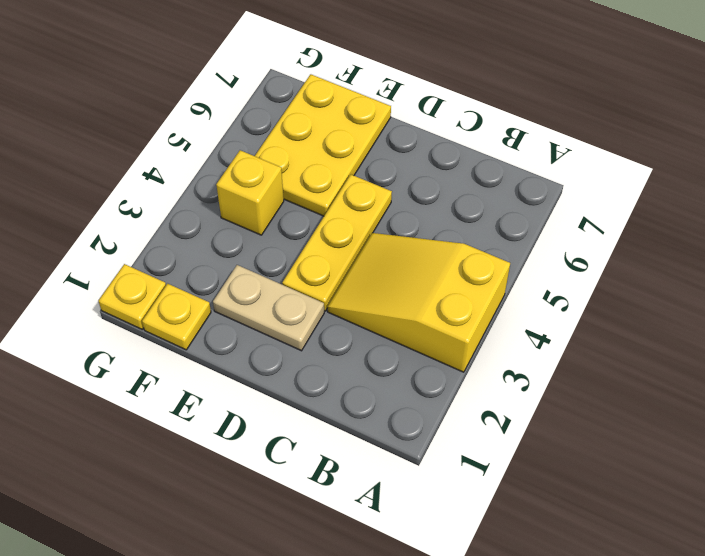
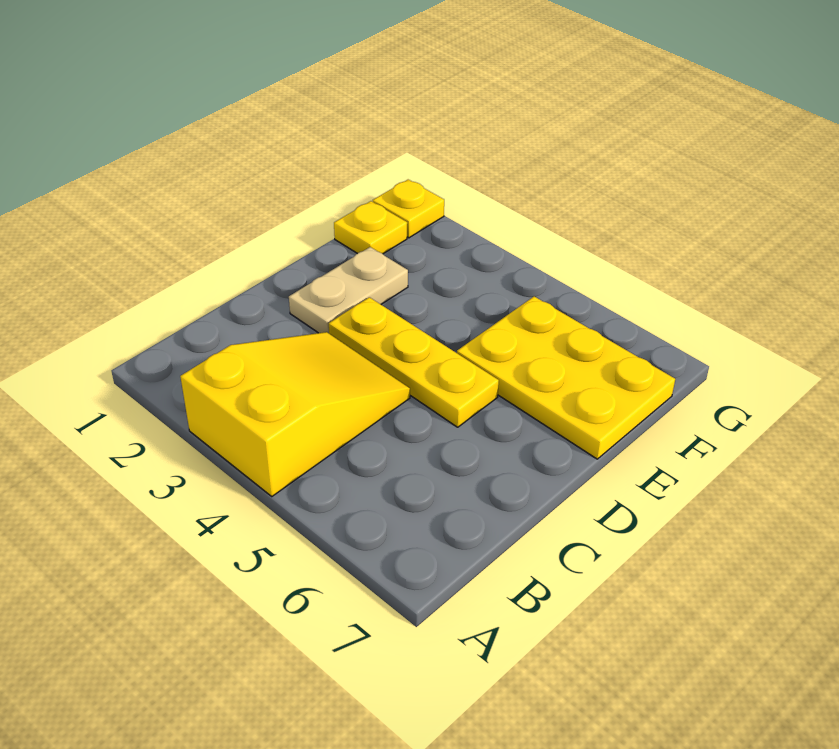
yellow 1x1 brick [216,150,284,235] -> none

